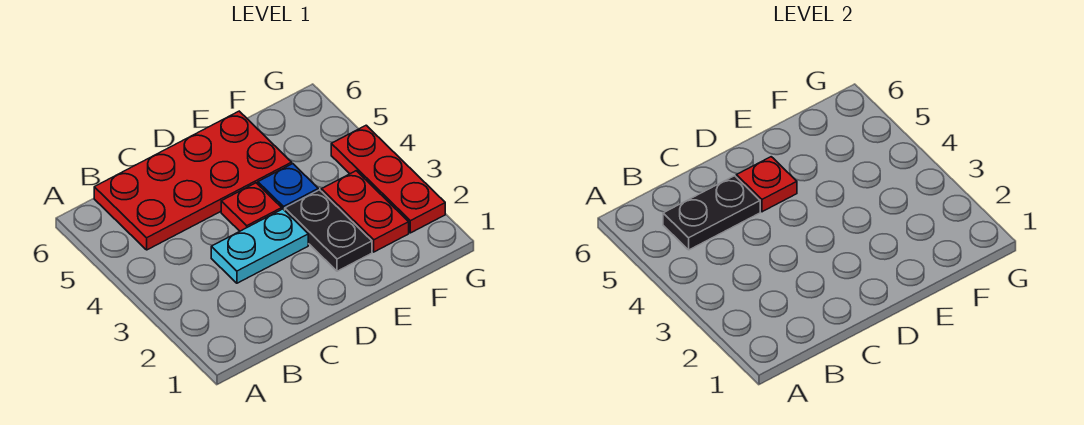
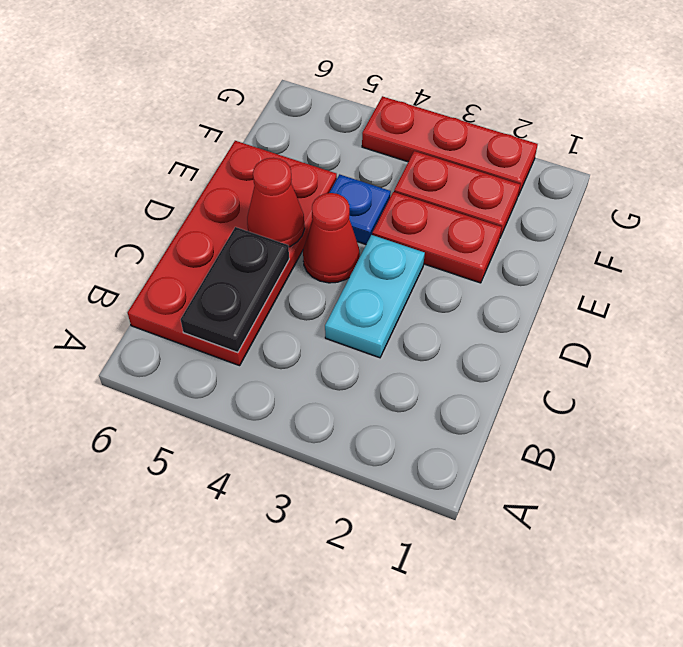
red 1x1 plate [221,183,282,231] -> red 1x1 cone [303,193,360,283]
red 1x1 plate [736,157,797,212] -> red 1x1 cone [247,158,305,247]
black 1x2 plate [285,190,372,271] -> red 1x2 plate [372,192,502,283]

